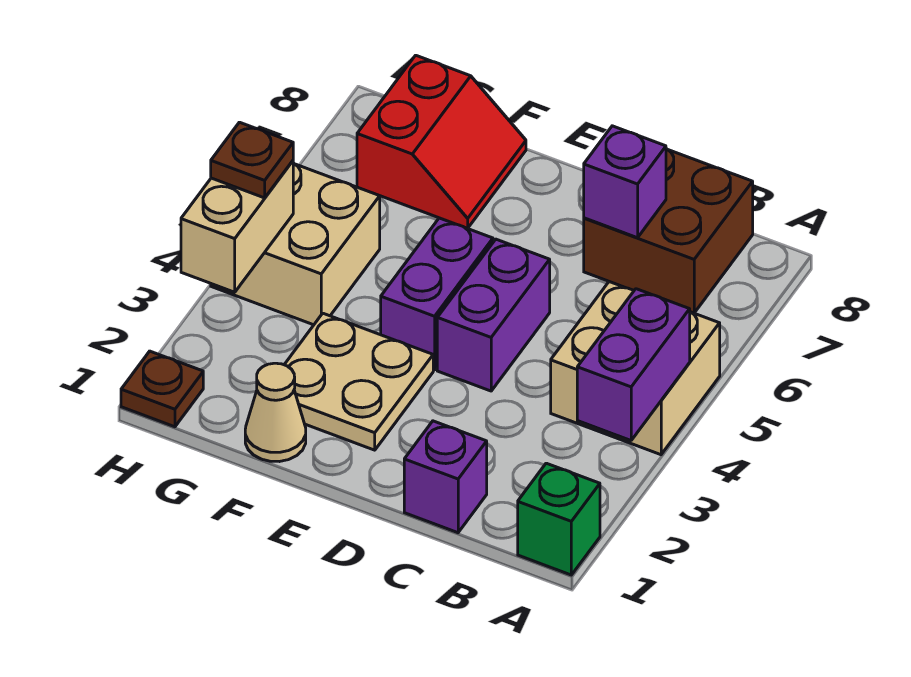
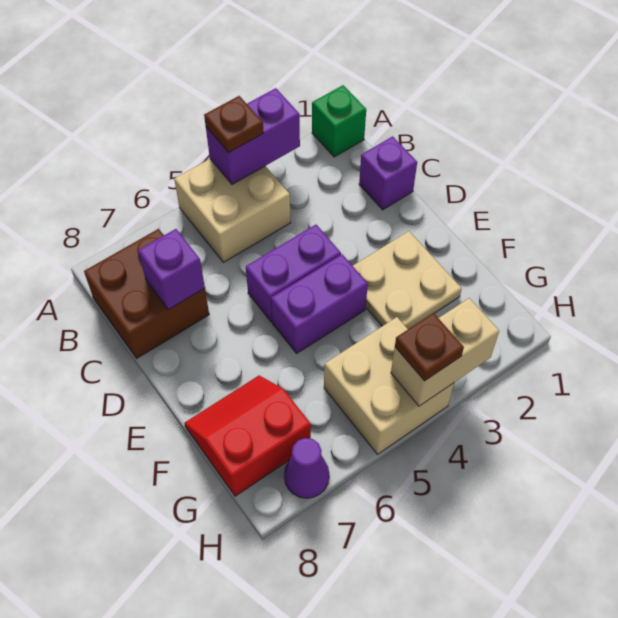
tan 1x1 cone [245,363,306,462] -> none
brown 1x1 plate [121,351,203,427] -> brown 1x1 plate moved to [204,96,264,152]
none -> purple 1x1 cone [284,438,329,498]

